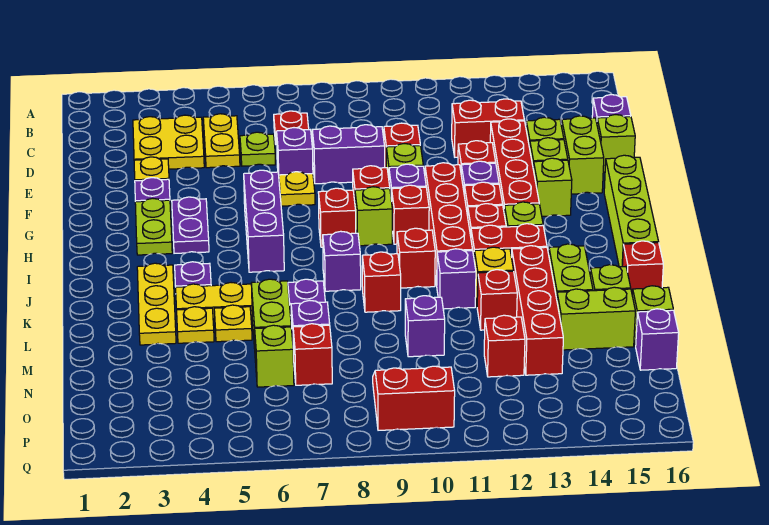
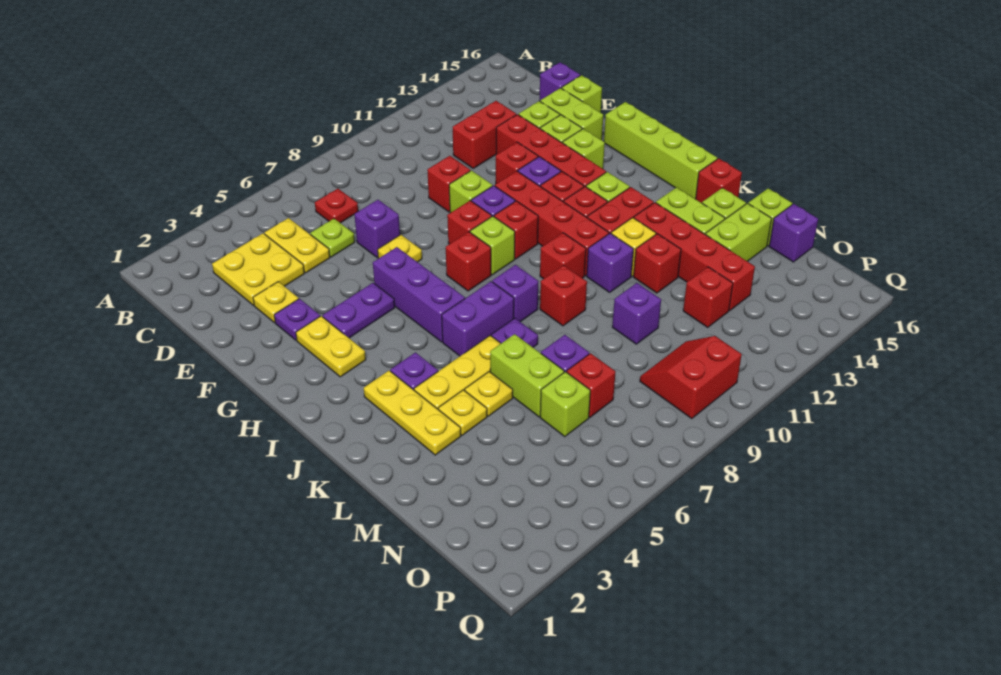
purple 1x2 brick [312,125,385,184] -> purple 1x2 brick moved to [442,282,514,356]
lime 1x2 plate [135,198,172,255] -> yellow 1x2 plate [296,316,366,377]
purple 1x2 plate [172,197,209,253] -> purple 1x2 plate turned to [323,283,395,338]

